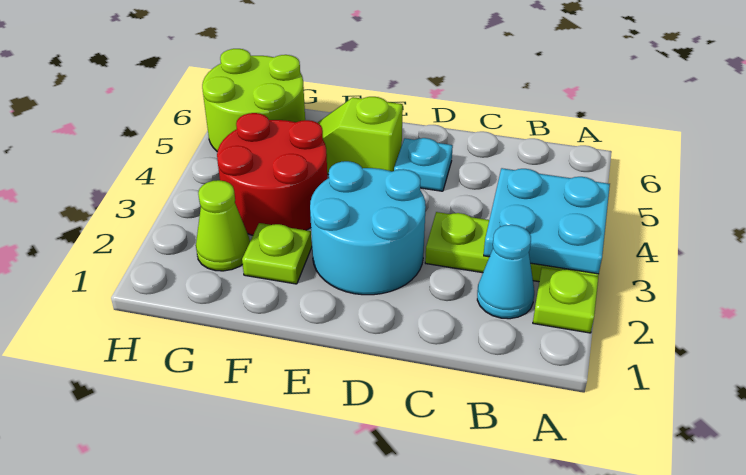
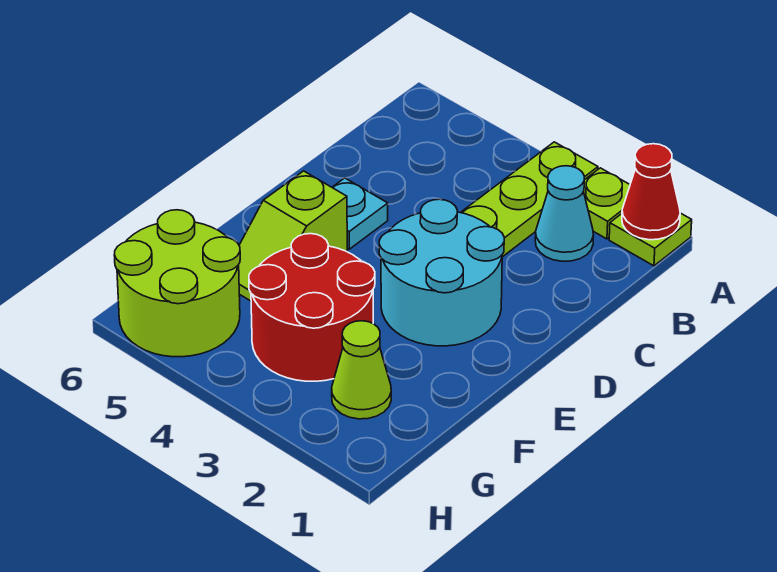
none -> red 1x1 cone [622,144,680,240]
cyan 2x2 plate [484,168,610,274] -> none
lime 1x1 plate [242,223,312,284] -> lime 1x1 plate moved to [609,213,692,266]

